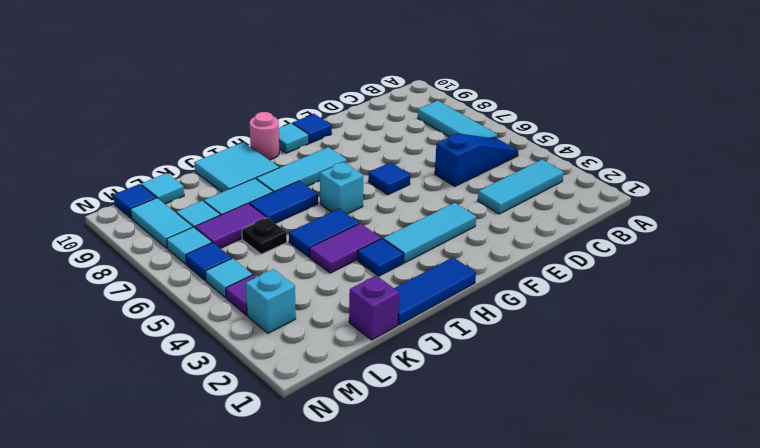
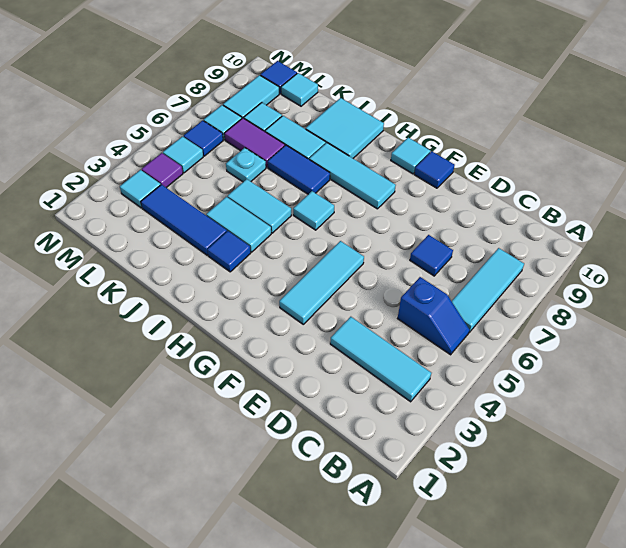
blue 1x3 slope [435,133,518,186] -> blue 1x2 slope [398,277,470,355]
cyan 1x3 tile [383,203,476,263] -> cyan 1x3 tile turned to [279,241,364,324]
blue 1x1 tile [368,162,410,195] -> blue 1x1 tile moved to [410,235,453,276]
blue 1x3 tile [394,257,476,325] -> blue 1x3 tile moved to [141,184,227,255]
cyan 1x1 brick [320,162,364,214] -> cyan 1x1 tile [293,191,334,230]
pink 1x1 round brick [250,112,279,160] -> none
purple 1x2 tile [310,223,381,273] -> cyan 1x2 tile [206,197,271,252]
blue 1x2 tile [289,209,359,257] -> cyan 1x2 tile [227,179,291,233]
purple 1x1 brick [349,276,399,340] -> none
black 1x1 plate [242,218,287,254] -> cyan 1x1 plate [226,148,266,182]
cyan 1x1 brick [246,269,296,333] -> cyan 1x1 tile [120,170,161,208]

